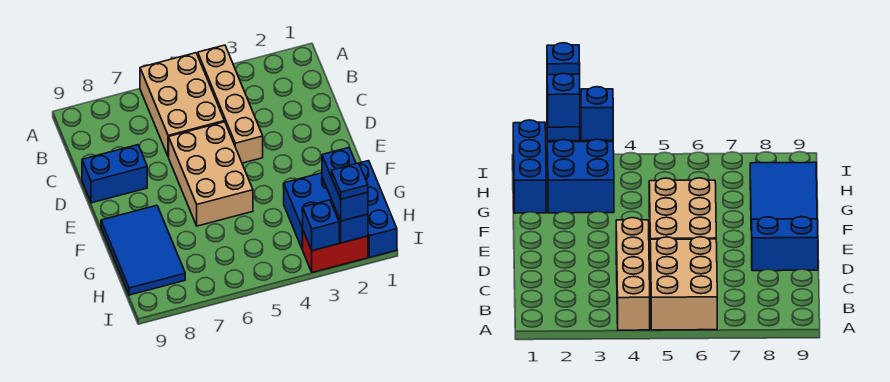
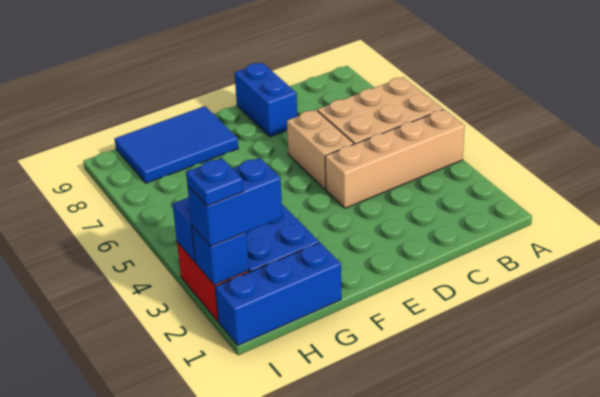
tan 2x3 brick [169,122,253,226] -> tan 1x2 brick [287,110,354,189]

